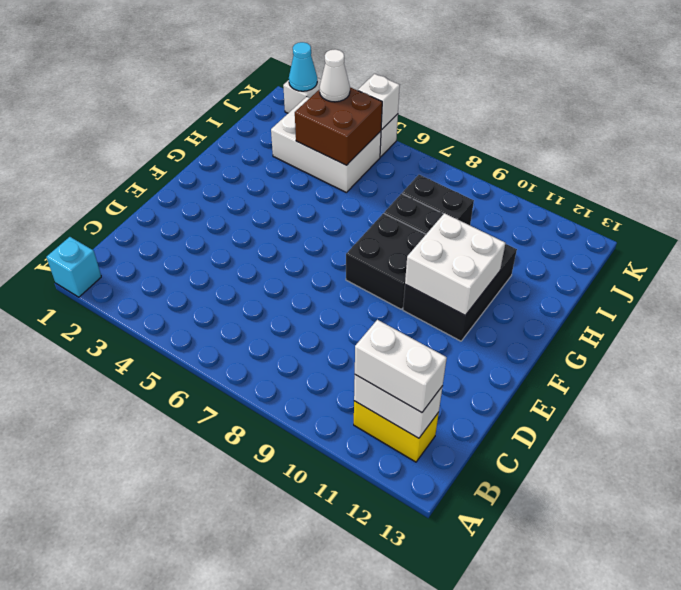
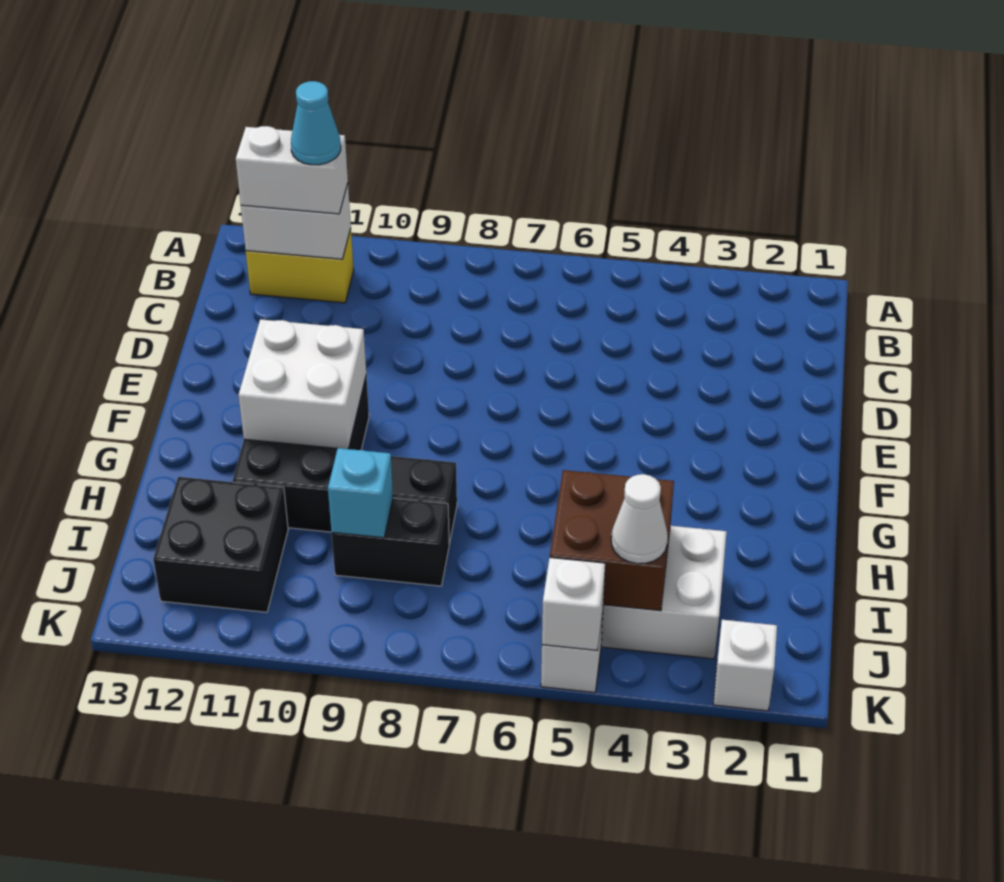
cyan 1x1 brick [46,237,101,297] -> cyan 1x1 brick moved to [328,448,393,538]
black 2x2 brick [346,213,426,309] -> black 2x2 brick moved to [153,477,288,612]
cyan 1x1 cone [289,42,317,91] -> cyan 1x1 cone moved to [291,81,341,165]

